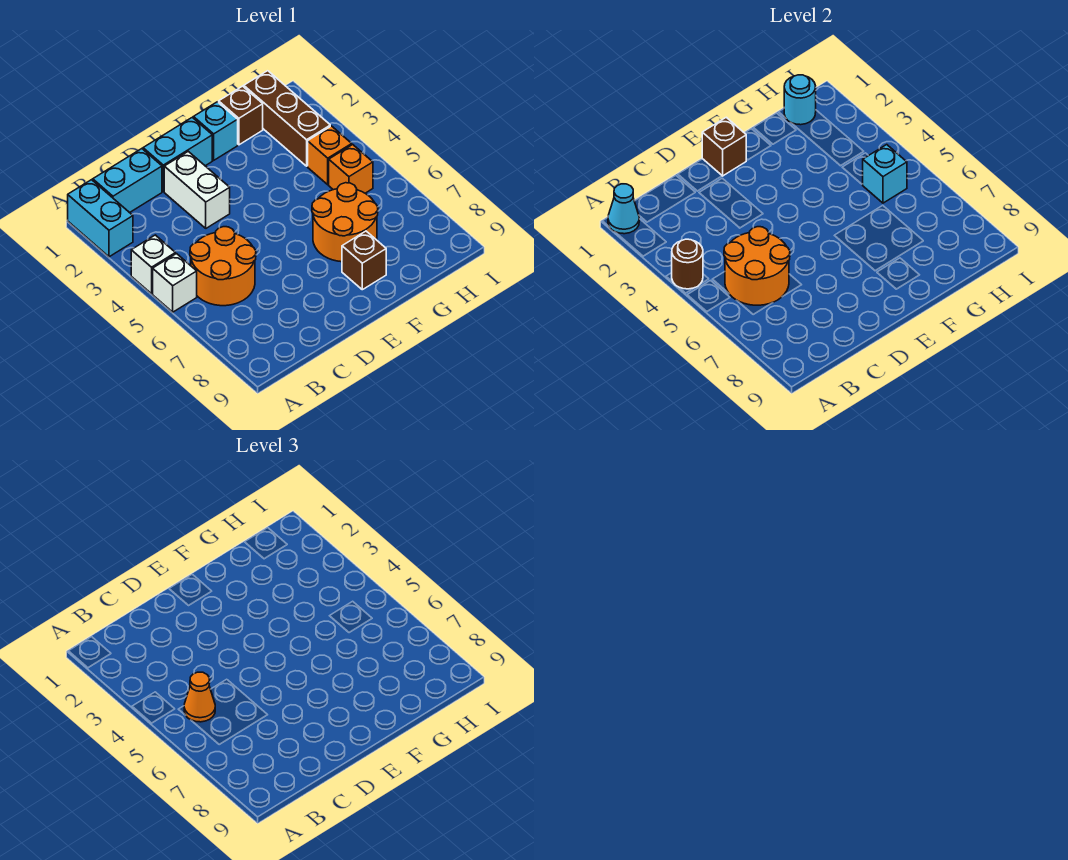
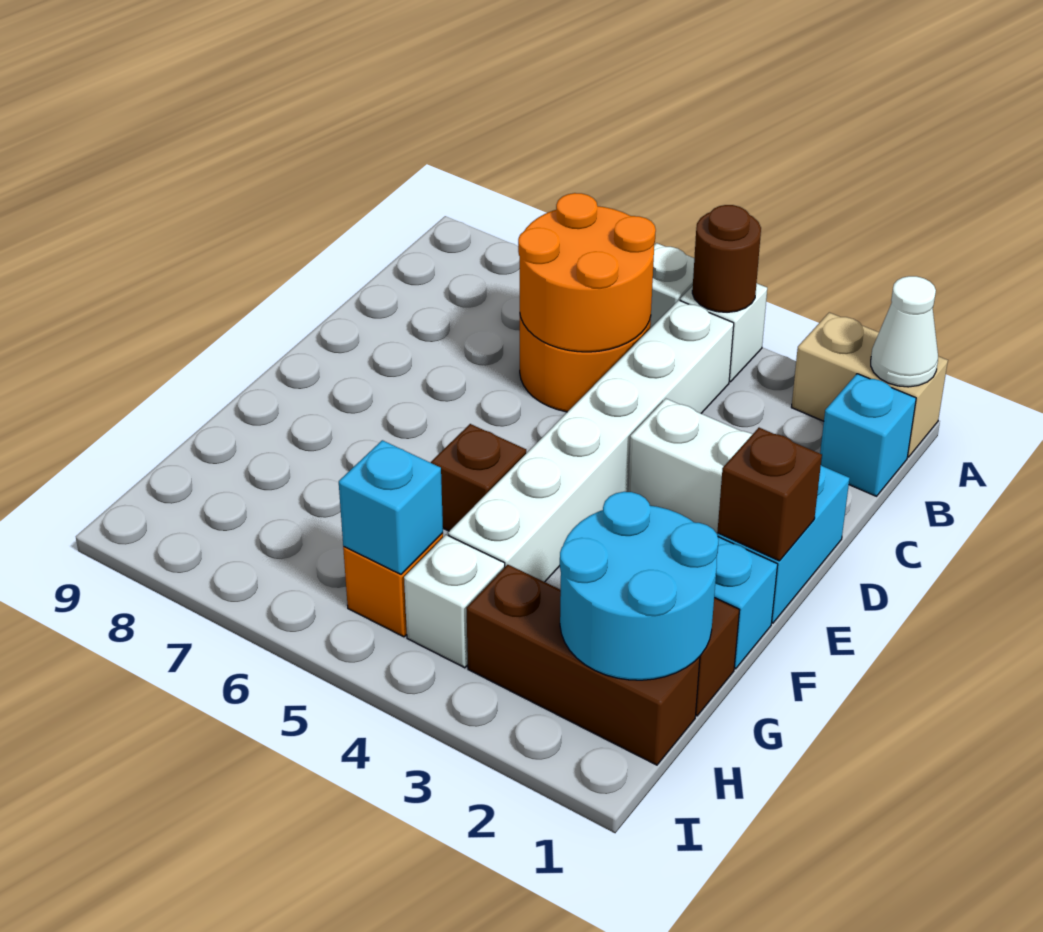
cyan 1x2 brick [68,180,133,257] -> tan 1x2 brick [791,312,948,457]
cyan 1x1 cone [608,184,639,234] -> white 1x1 cone [871,276,938,387]
cyan 1x2 brick [93,149,162,213] -> cyan 1x1 brick [820,374,916,496]
none -> white 1x6 brick [448,300,734,582]
orange 1x1 cone [184,672,215,722] -> none
orange 2x2 round brick [312,183,378,262] -> none
brown 1x1 brick [342,231,386,290] -> brown 1x1 brick moved to [431,424,526,531]
cyan 1x1 round brick [784,75,816,125] -> cyan 2x2 round brick [560,492,719,680]
orange 1x1 brick [308,126,352,185] -> white 1x1 brick [404,535,505,668]

